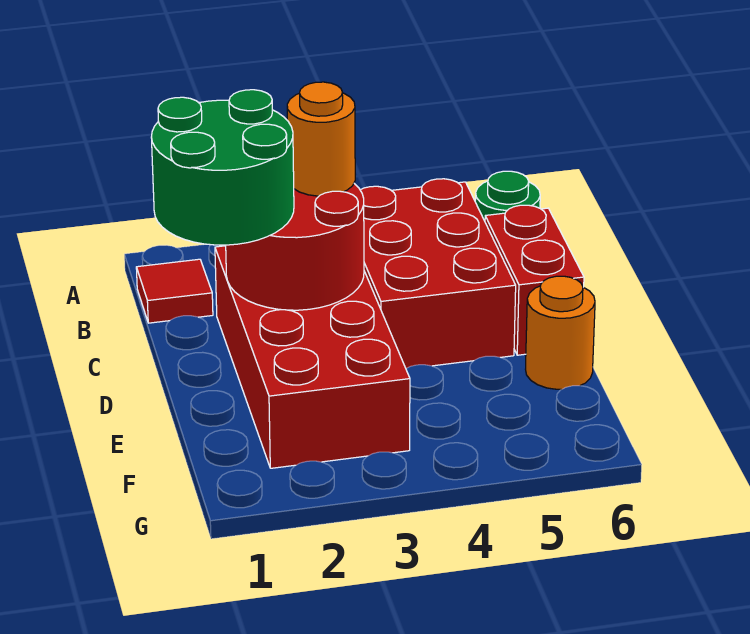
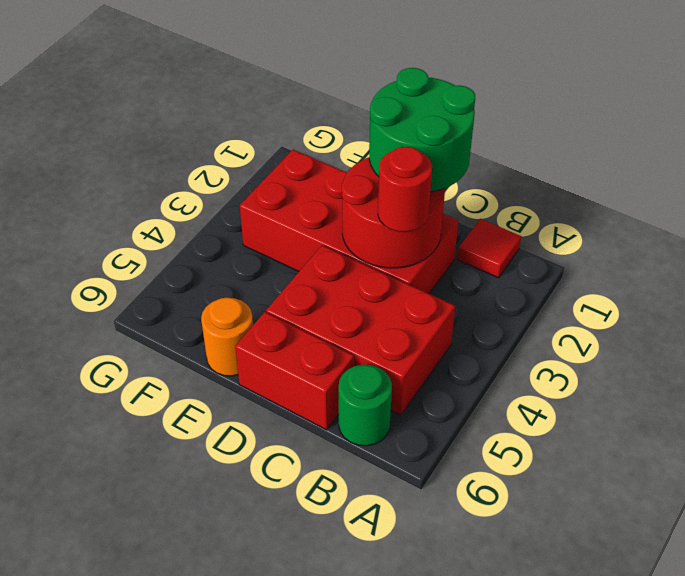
orange 1x1 round brick [287,82,355,196] -> red 1x1 round brick [378,147,432,232]

